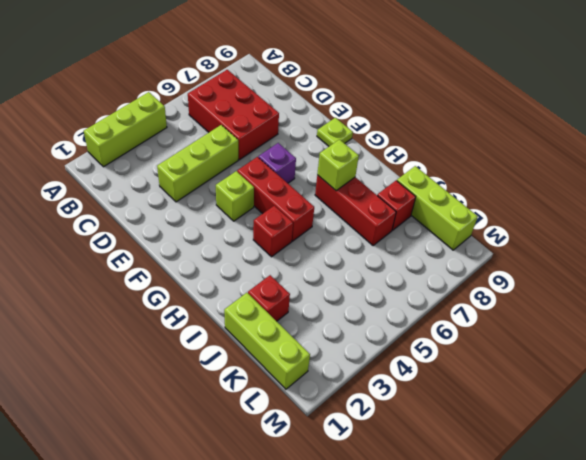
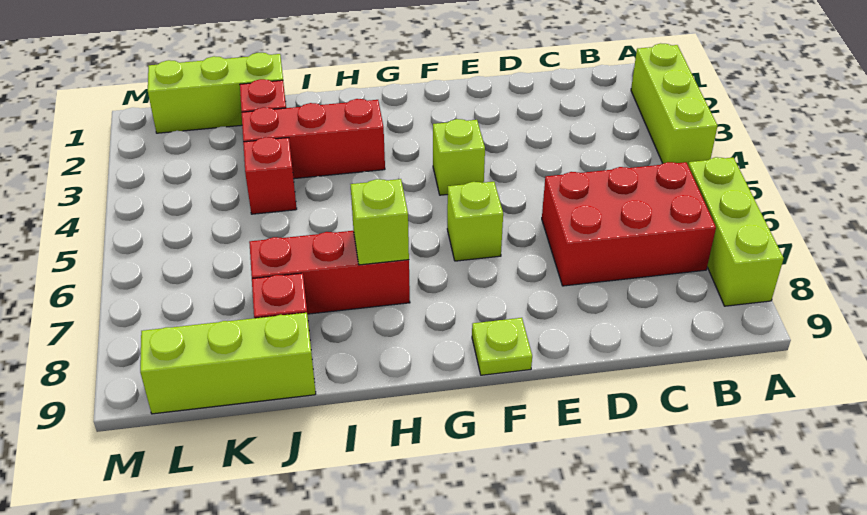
lime 1x3 brick [157,125,238,202] -> lime 1x3 brick moved to [688,157,784,306]
red 1x3 brick [237,157,314,241] -> red 1x3 brick moved to [242,99,385,179]
purple 1x1 brick [258,143,296,183] -> lime 1x1 brick [447,182,503,261]
red 1x1 brick [253,206,293,257] -> red 1x1 brick moved to [243,137,297,214]

